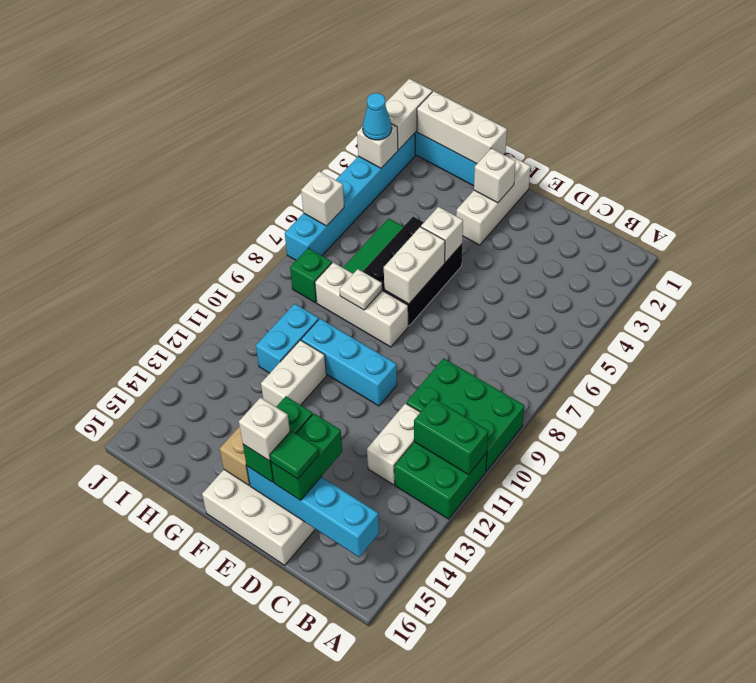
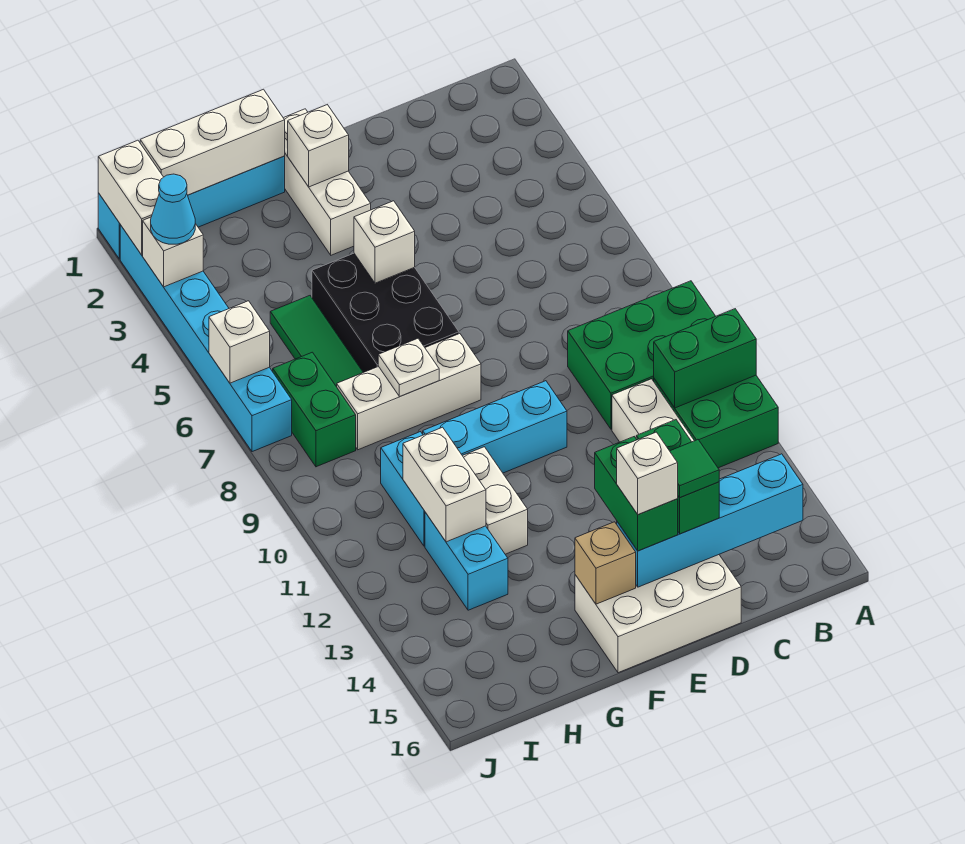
white 1x2 brick [384,227,445,304] -> white 1x2 brick moved to [403,427,486,542]
none -> cyan 1x2 brick [425,512,508,610]
green 1x1 brick [290,248,332,303] -> green 1x2 brick [273,352,356,467]

